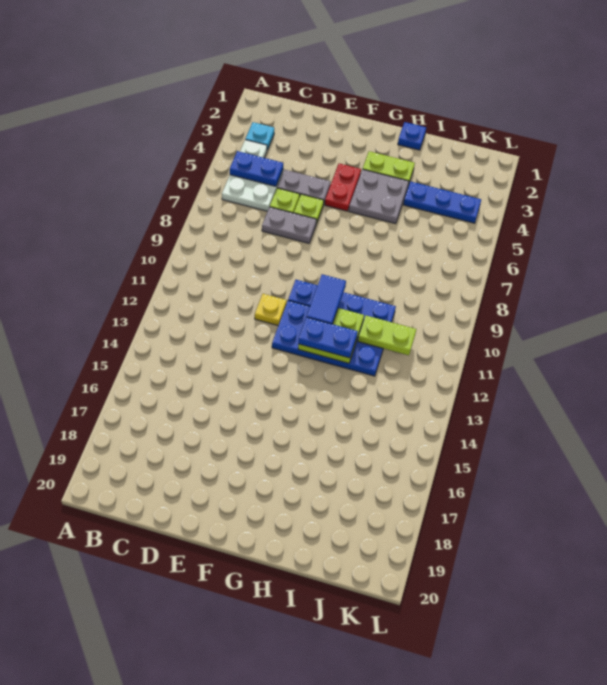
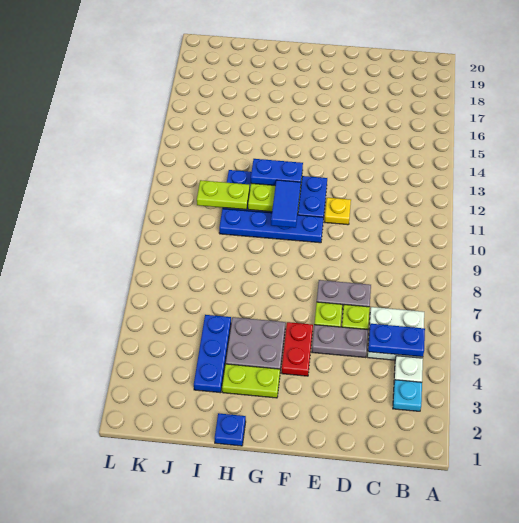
blue 1x3 plate [403,181,481,223] -> blue 1x3 plate turned to [194,315,231,393]

